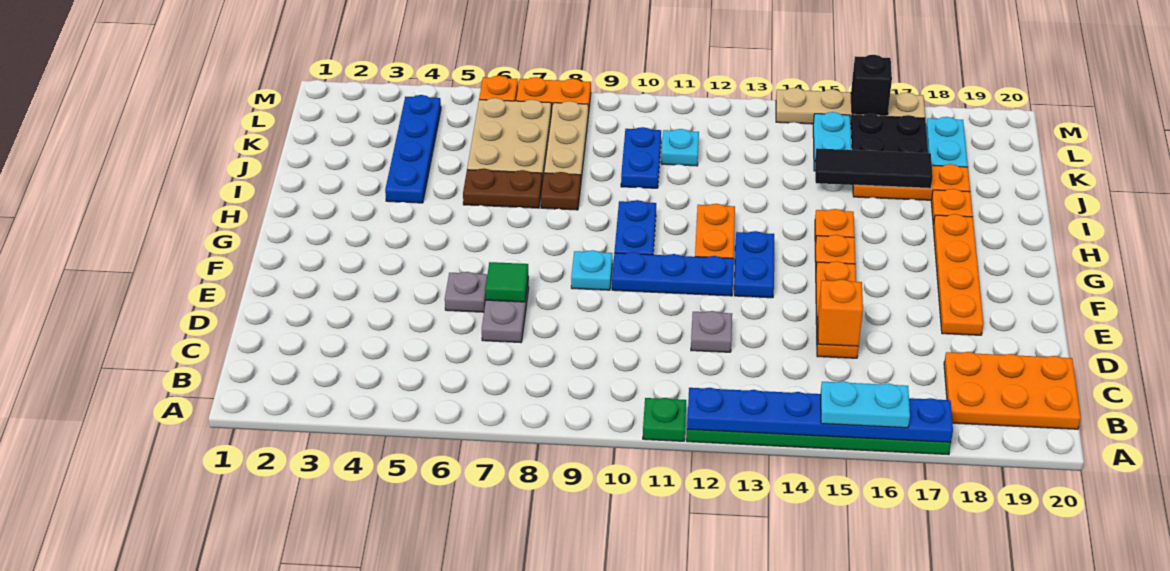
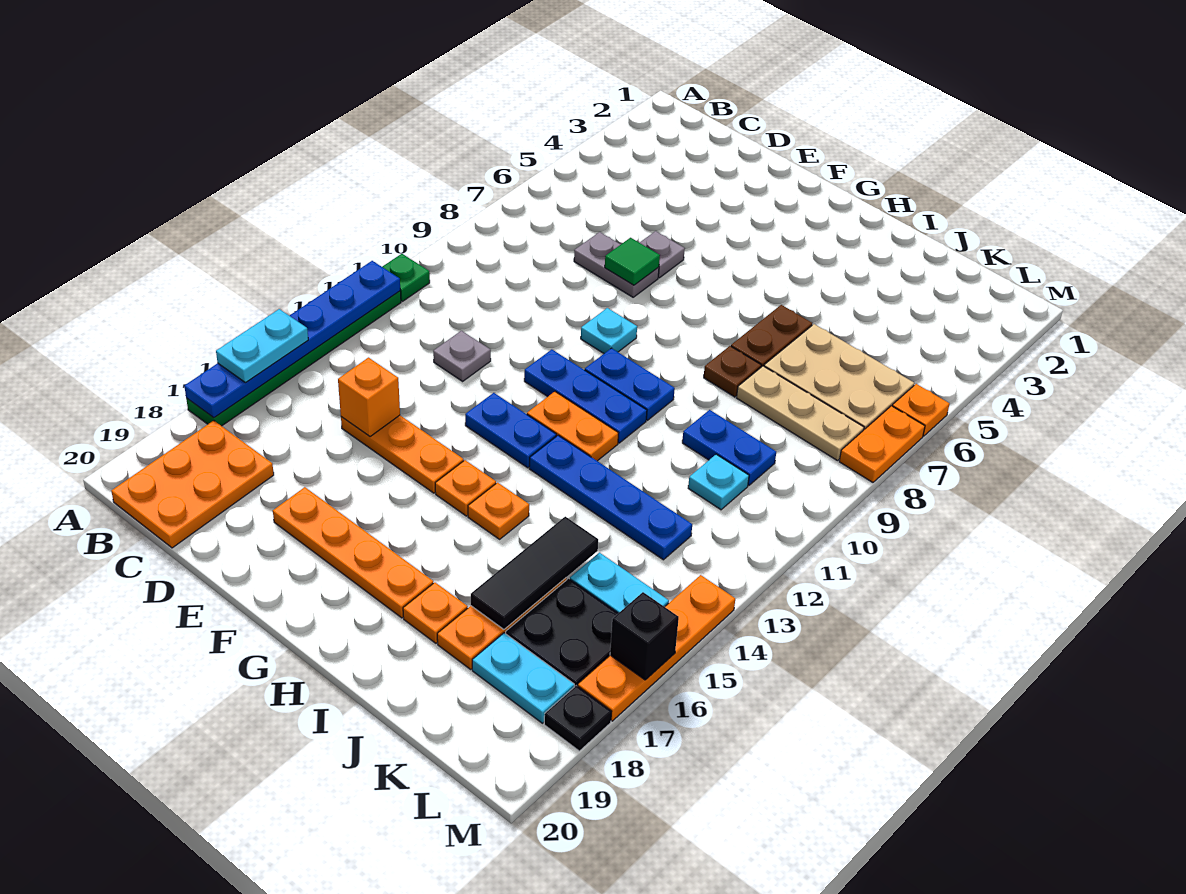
blue 1x3 plate [612,252,734,296] -> blue 1x3 plate turned to [524,349,647,443]
blue 1x4 plate [385,95,441,203] -> blue 1x4 plate moved to [529,435,692,560]
tan 1x4 plate [776,88,925,125] -> orange 1x4 plate [578,575,735,721]
none -> black 1x1 plate [544,686,611,751]

